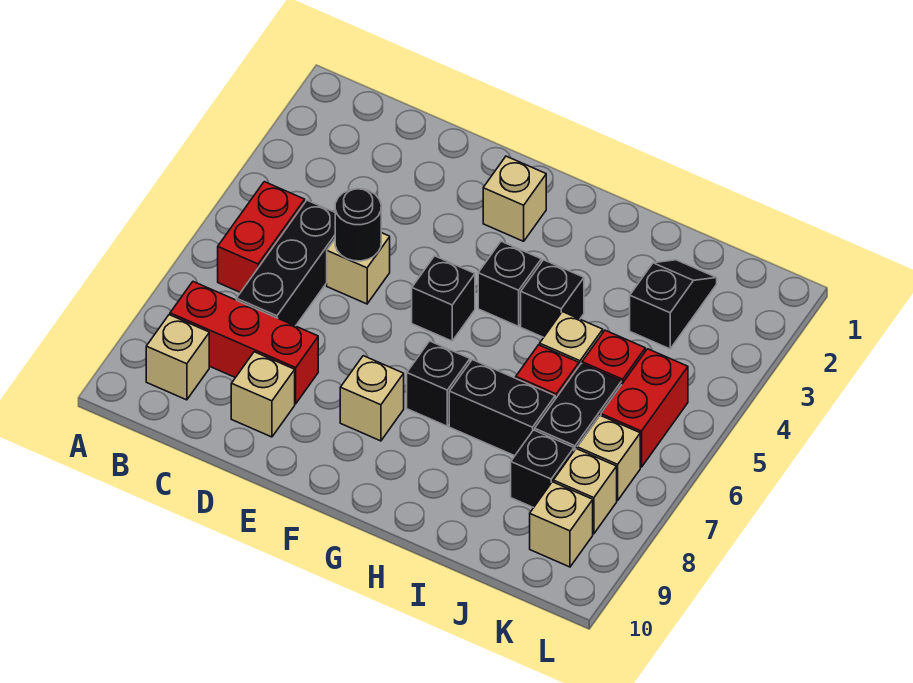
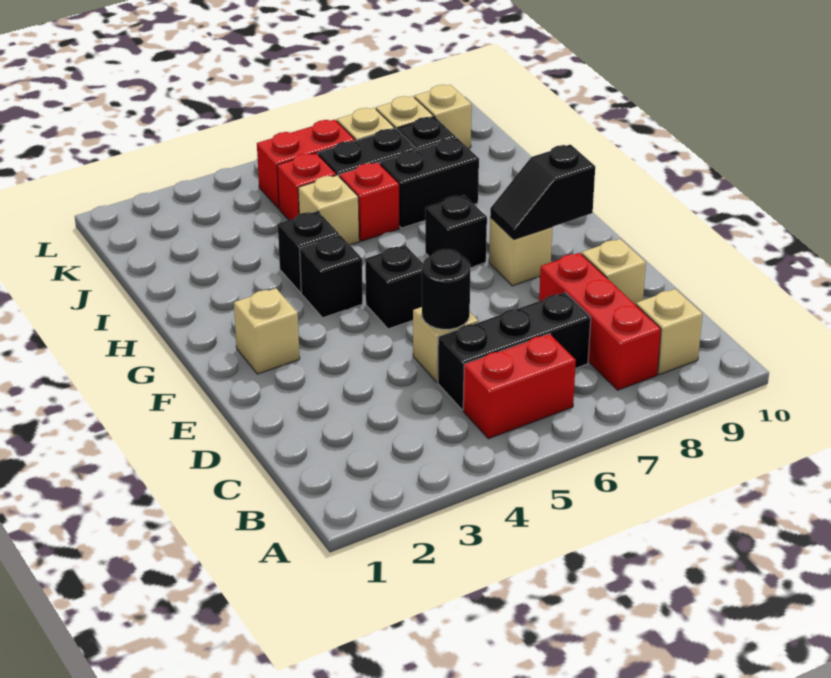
black 1x2 brick [449,360,555,456] -> black 1x2 brick turned to [380,138,479,228]
black 1x2 slope [630,260,717,349] -> black 1x2 slope moved to [490,145,595,239]

